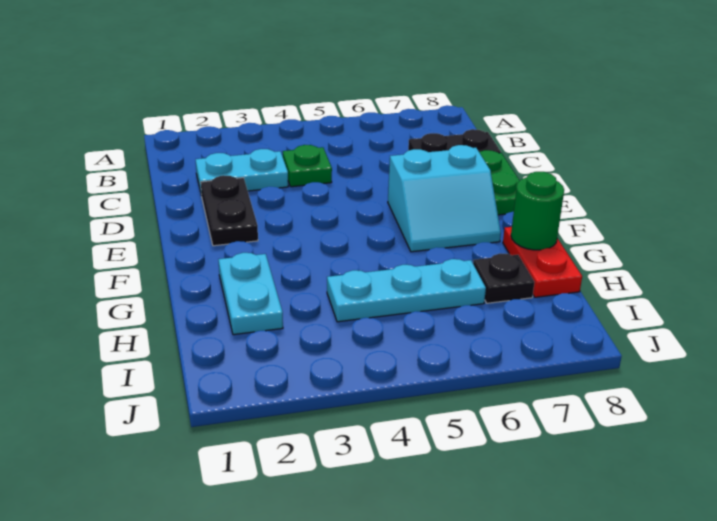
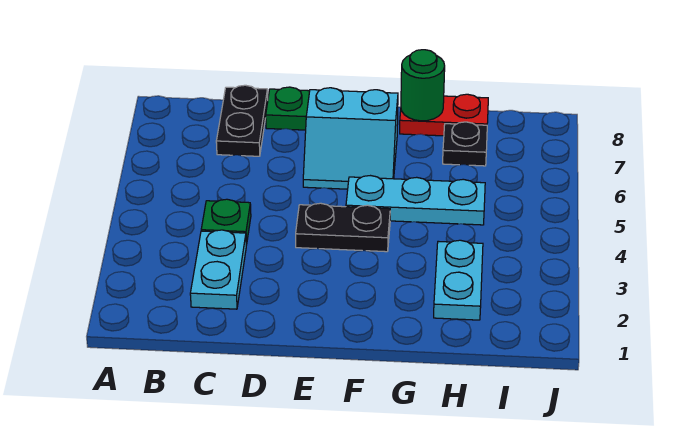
black 1x2 plate [201,175,258,246] -> black 1x2 plate moved to [296,203,390,252]
cyan 2x2 slope [388,145,501,252] -> cyan 2x2 slope turned to [303,88,398,189]
cyan 1x2 plate [218,253,283,335] -> cyan 1x2 plate turned to [434,240,483,320]
cyan 1x3 plate [327,259,486,322] -> cyan 1x3 plate turned to [346,176,485,225]

